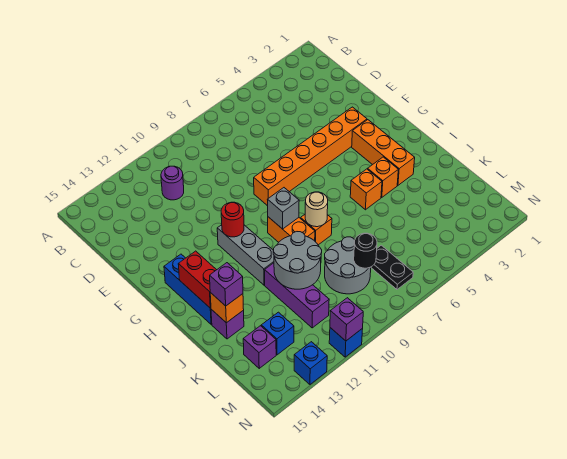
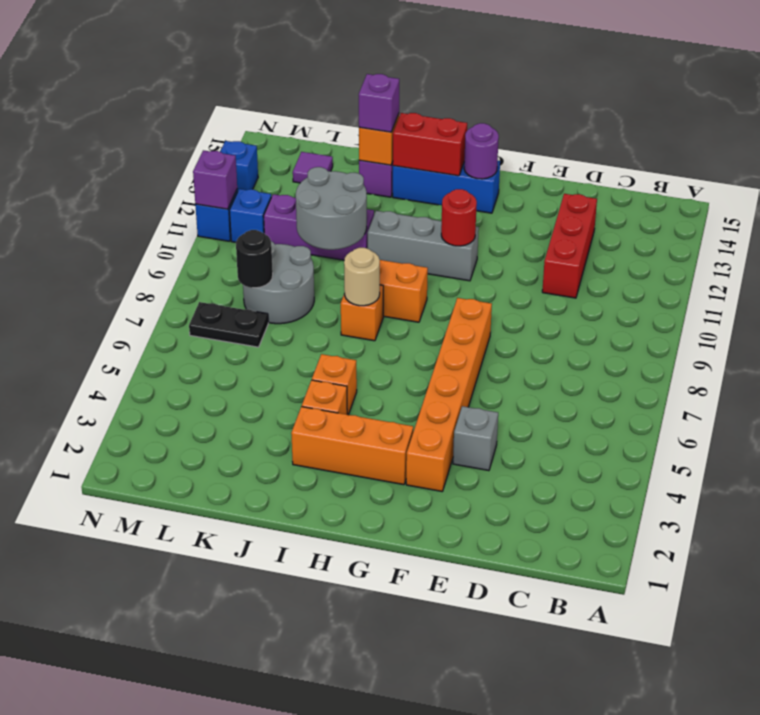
purple 1x1 round brick [161,166,184,200] -> purple 1x1 round brick moved to [464,123,499,179]
none -> red 1x3 brick [542,194,597,298]
grey 1x1 brick [267,188,299,229] -> grey 1x1 brick moved to [453,406,498,471]
blue 1x1 brick [261,312,294,355] -> blue 1x1 brick moved to [230,189,271,242]
purple 1x1 brick [243,326,276,368] -> purple 1x1 tile [293,152,333,183]

